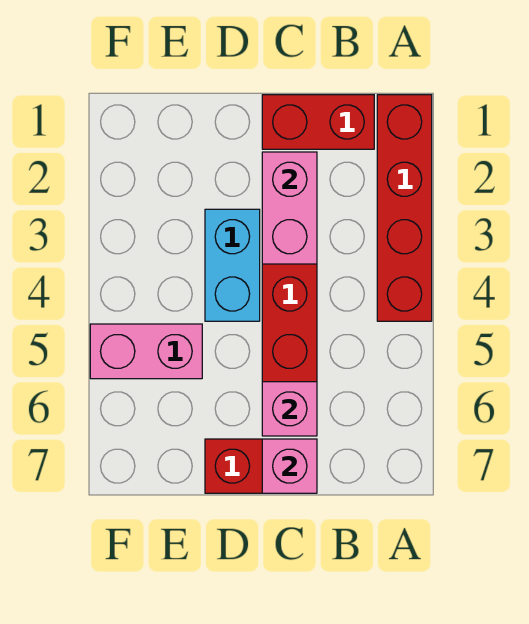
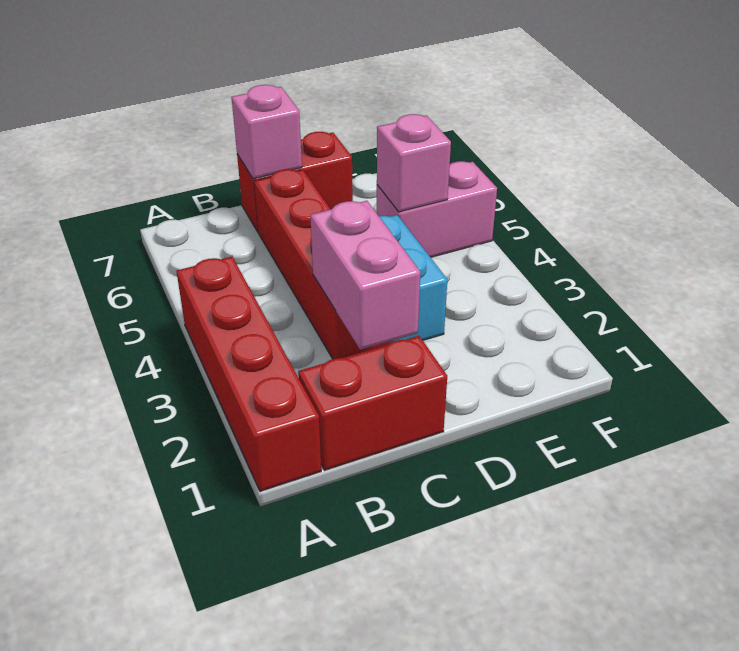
pink 1x1 brick [262,382,317,436] -> pink 1x1 brick moved to [377,114,451,212]

